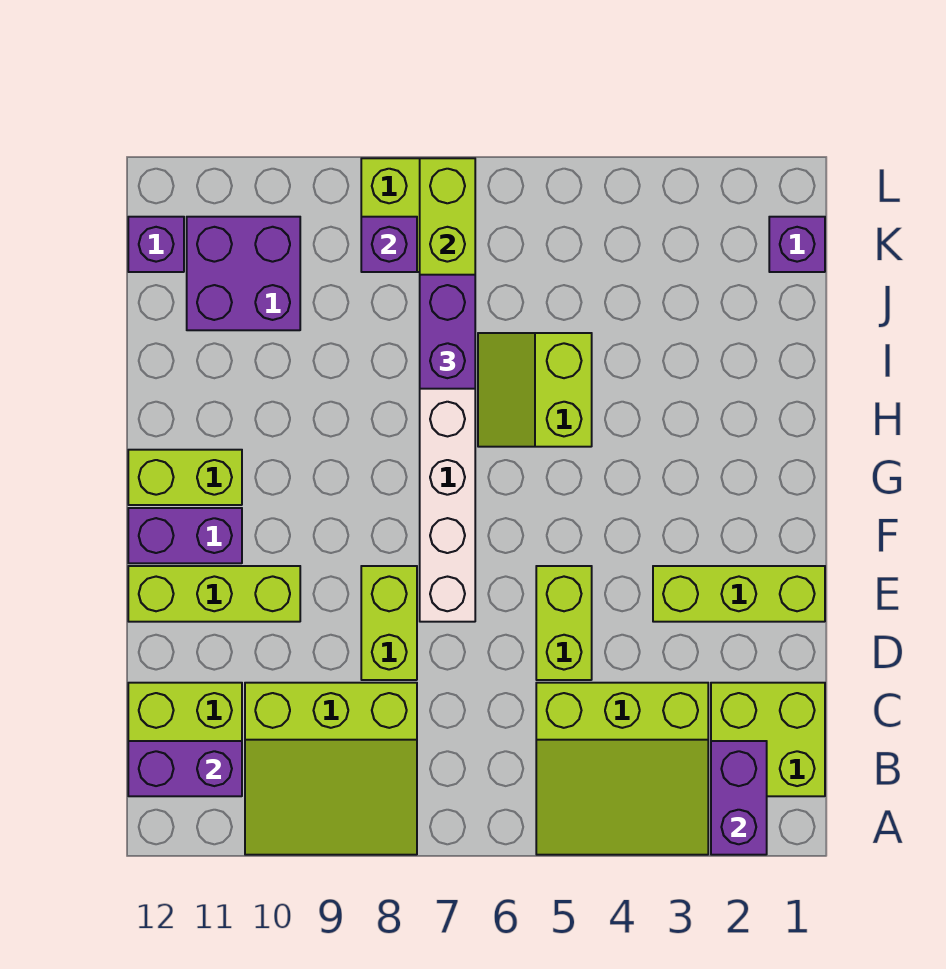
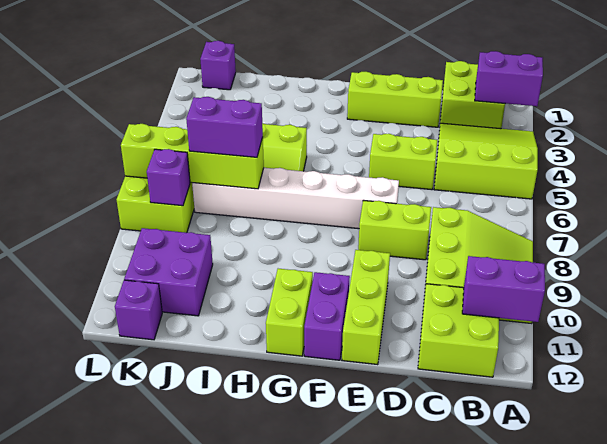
lime 3x3 slope [536,683,708,855] -> lime 3x3 slope turned to [434,123,538,199]
purple 1x2 brick [128,741,242,796] -> purple 1x2 brick turned to [462,256,545,322]
lime 1x3 brick [653,566,825,622] -> lime 1x3 brick turned to [347,72,443,127]

